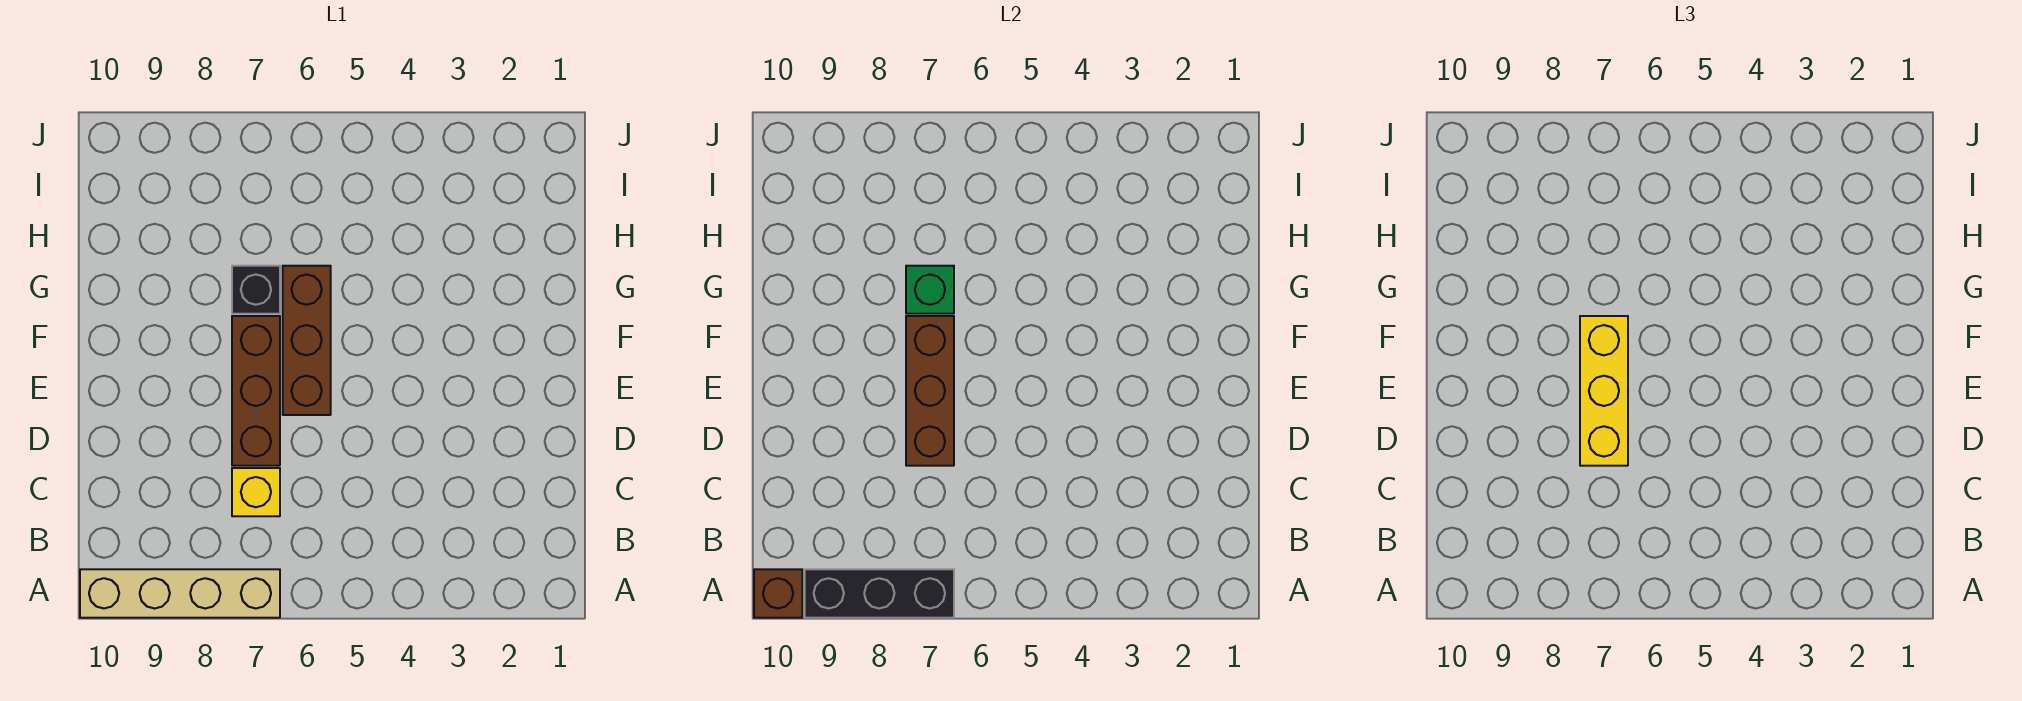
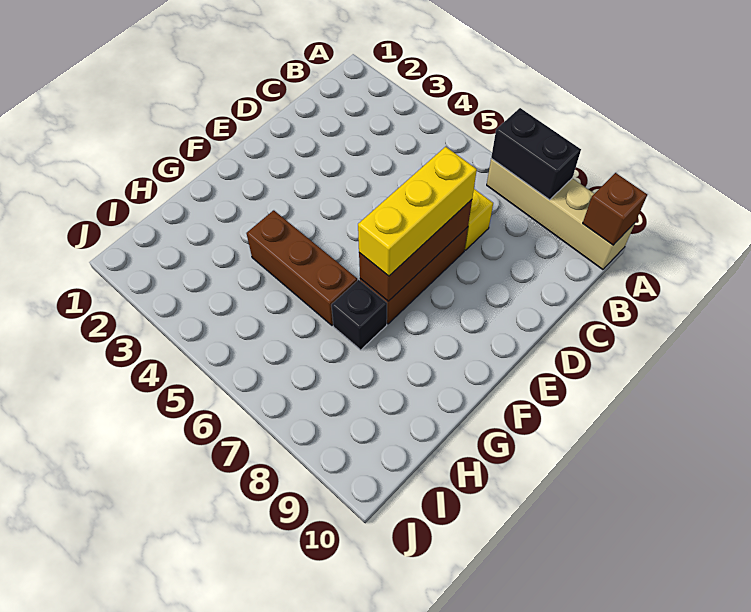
black 1x3 brick [805,569,954,618] -> black 1x2 brick [491,108,581,200]
brown 1x3 brick [283,266,331,415] -> brown 1x3 brick turned to [246,210,357,325]
green 1x1 brick [906,266,954,314] -> none

